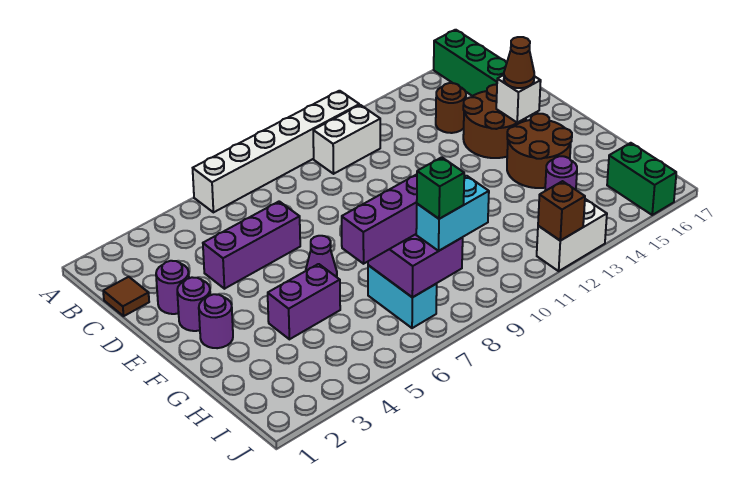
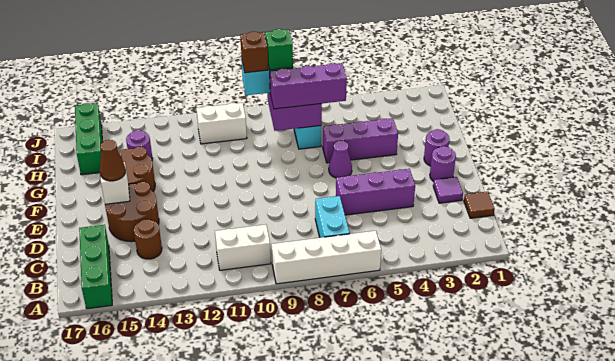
white 1x6 brick [193,91,359,212] -> white 1x4 brick [272,231,381,284]
none -> cyan 1x2 brick [315,196,350,238]
purple 1x1 round brick [156,261,189,314] -> purple 1x1 tile [433,177,463,203]
purple 1x2 brick [268,264,340,339] -> purple 1x3 brick [323,118,398,163]
green 1x2 brick [607,143,676,215] -> green 1x3 brick [75,103,103,175]
white 1x2 brick [537,199,607,271] -> white 1x2 brick moved to [196,103,247,144]
brown 1x1 brick [538,181,585,241] -> brown 1x1 brick moved to [240,32,268,73]

